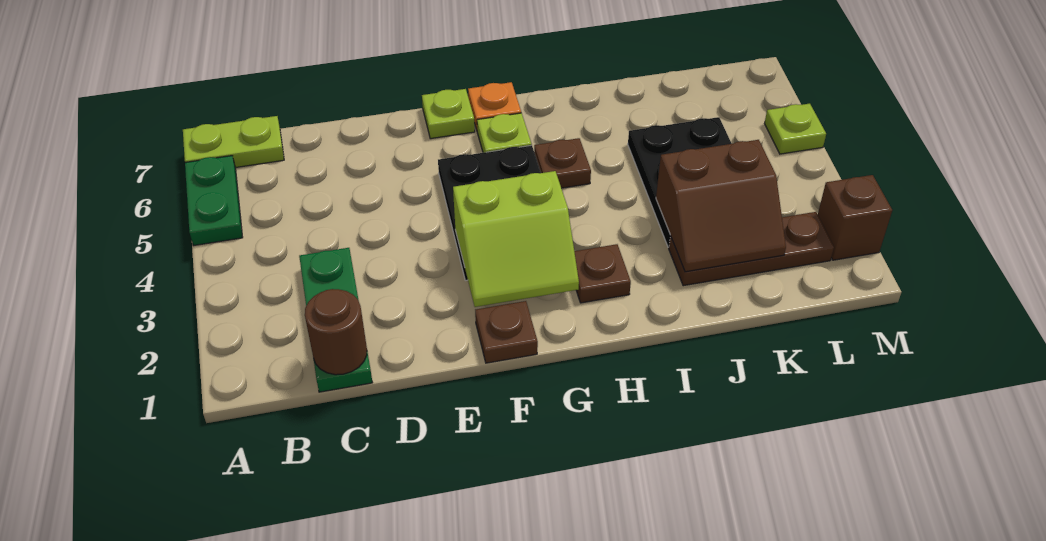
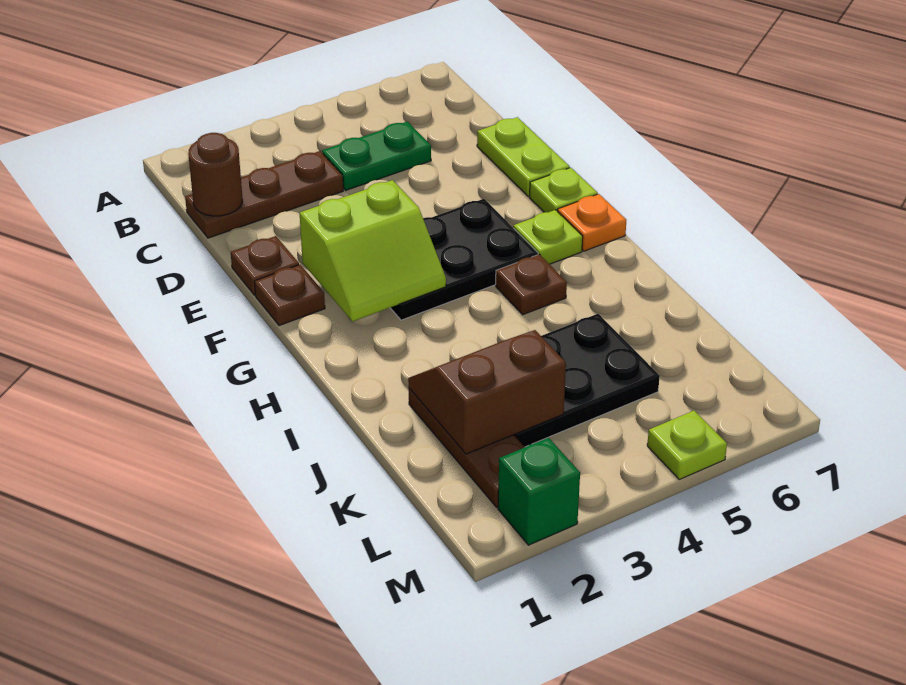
green 1x2 plate [185,156,243,246] -> green 1x2 plate moved to [322,122,431,190]
lime 1x2 plate [183,116,284,168] -> lime 1x2 plate moved to [477,117,570,197]
green 1x3 plate [299,248,373,392] -> brown 1x3 plate [185,151,343,238]
lime 2x2 slope [453,171,579,307] -> lime 2x2 slope turned to [300,180,446,322]
brown 1x1 plate [574,244,631,303] -> brown 1x1 plate moved to [231,236,299,296]
brown 2x2 slope [656,140,786,272] -> brown 2x2 slope turned to [408,330,566,454]
brown 1x1 brick [818,175,892,260] -> green 1x1 brick [498,438,580,545]

